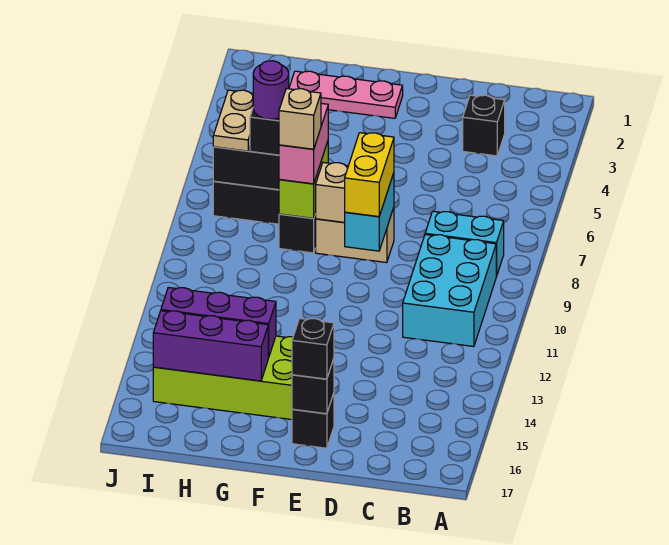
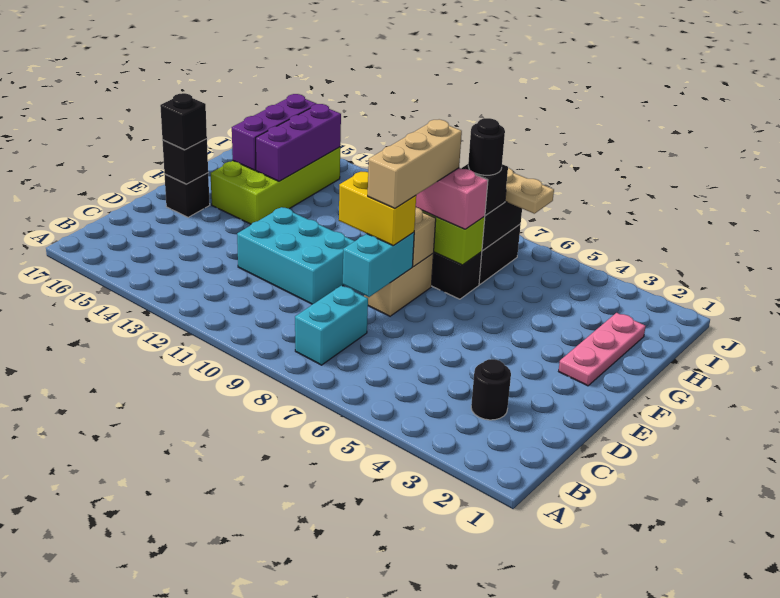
cyan 2x3 brick [403,235,496,346] -> cyan 2x3 brick moved to [237,207,354,304]
black 1x1 brick [463,95,505,156] -> black 1x1 round brick [471,359,511,420]
cyan 1x2 brick [345,173,394,251] -> cyan 1x2 brick turned to [343,232,414,297]
tan 1x1 brick [279,89,321,149] -> tan 1x3 brick [368,119,462,209]
purple 1x1 round brick [253,61,289,119] -> black 1x1 round brick [468,118,505,175]

